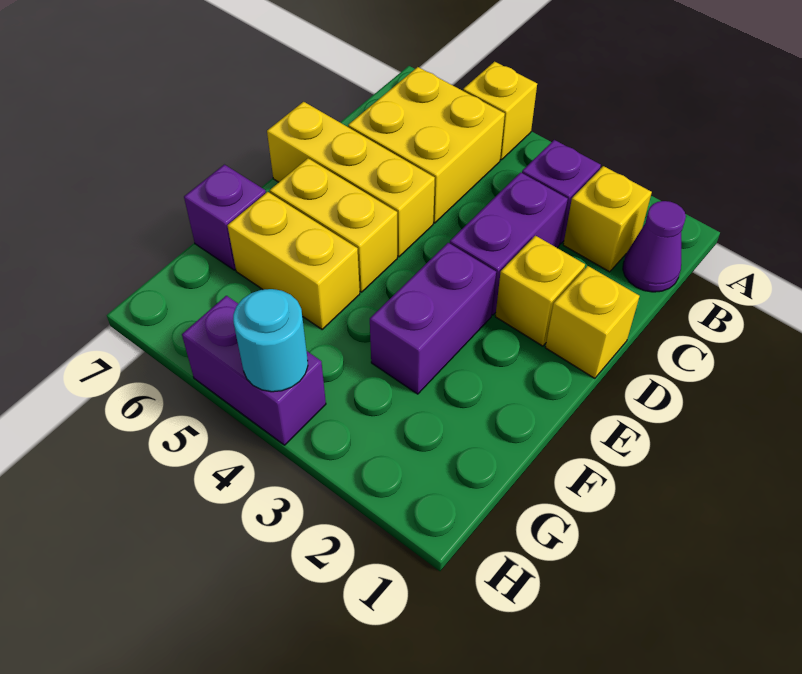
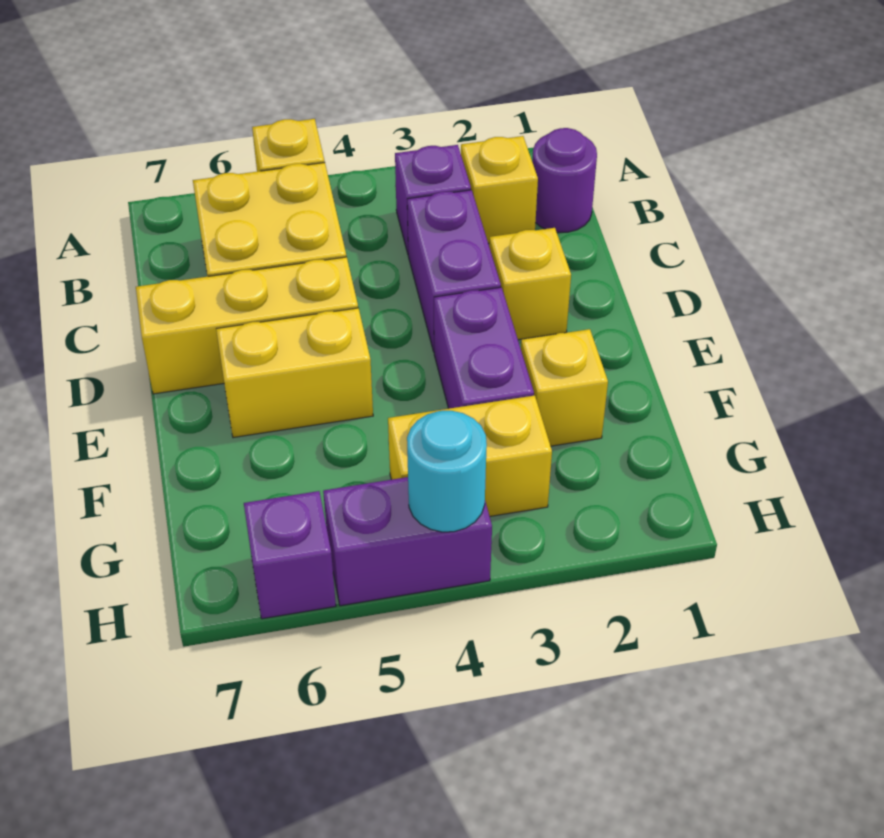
purple 1x1 cone [623,201,686,292] -> purple 1x1 round brick [532,128,597,232]
yellow 1x1 brick [545,266,640,378] -> yellow 1x1 brick moved to [521,329,608,446]
yellow 1x2 brick [228,192,360,329] -> yellow 1x2 brick moved to [388,396,552,516]
purple 1x1 brick [184,165,266,270] -> purple 1x1 brick moved to [244,491,336,619]

